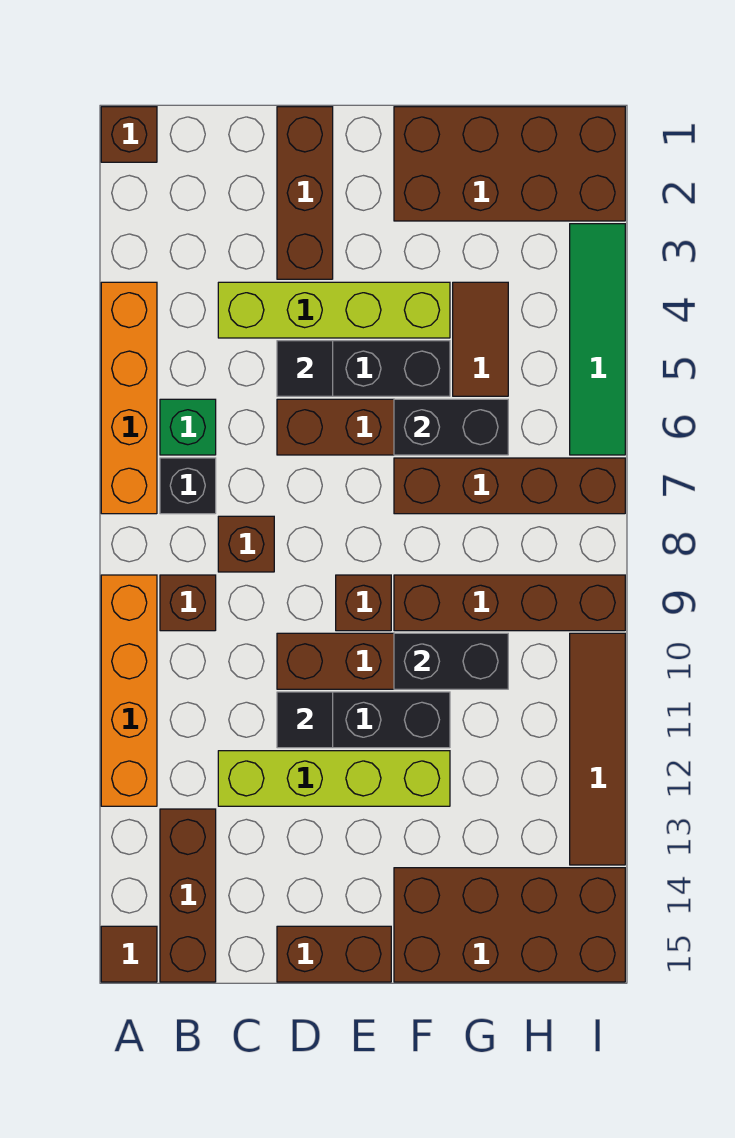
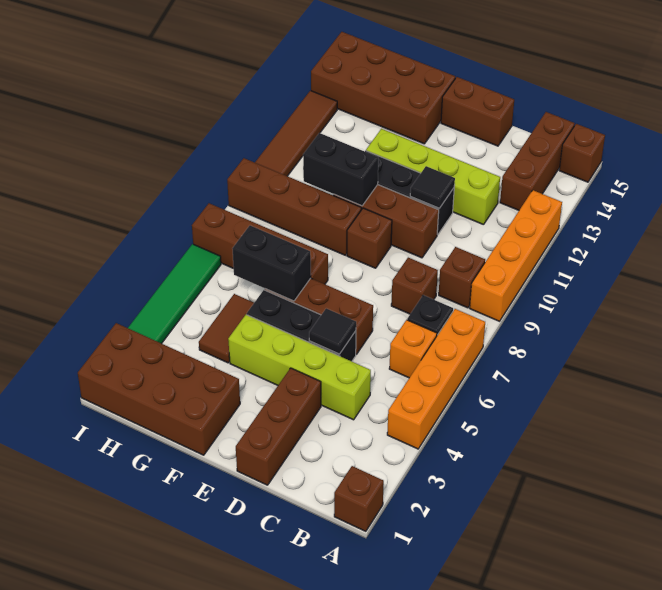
brown 1x1 tile [101,926,157,982] -> brown 1x1 brick [559,124,605,182]
green 1x1 brick [160,399,216,455] -> orange 1x1 brick [389,320,437,378]

